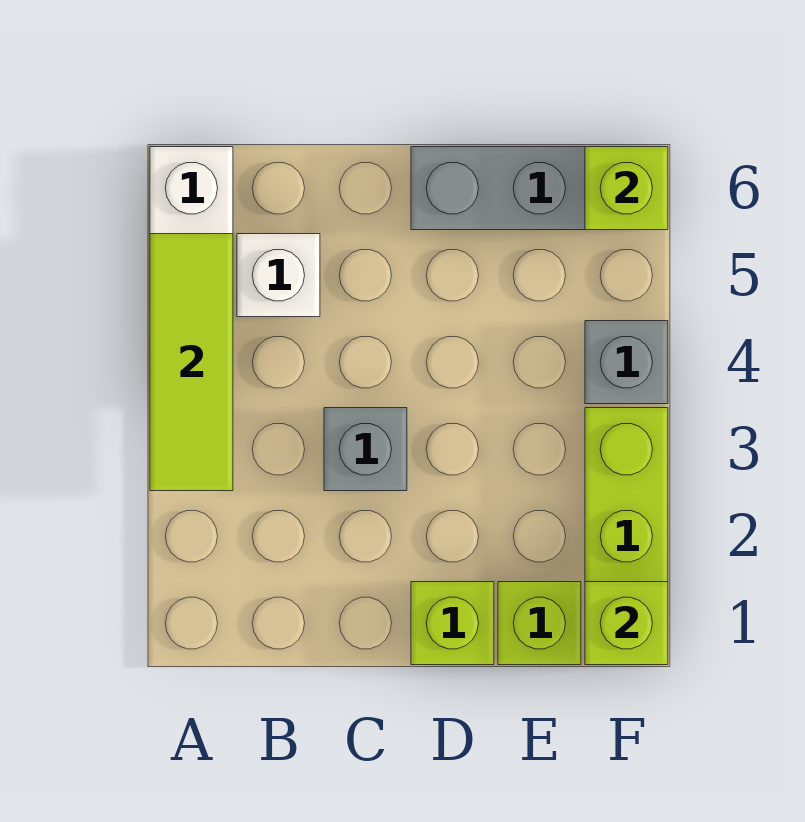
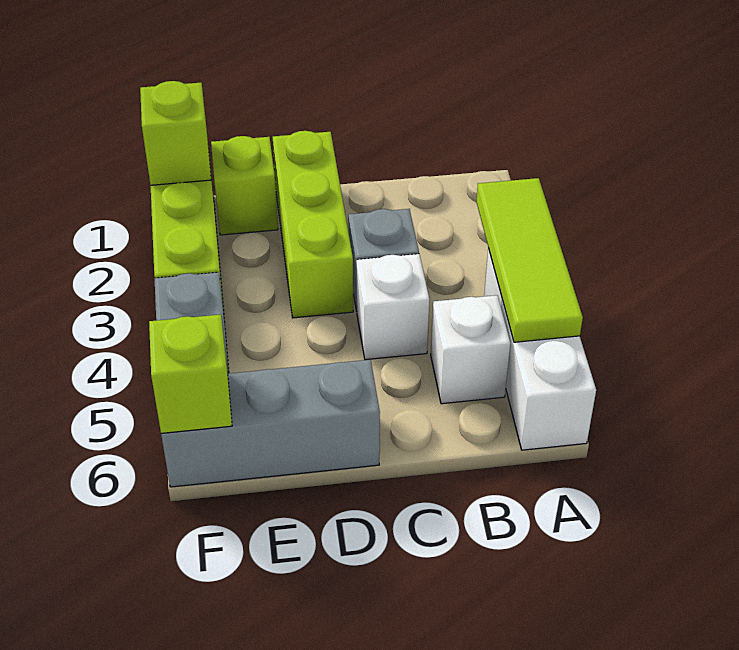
none -> white 1x1 brick [356,254,429,360]
lime 1x1 brick [411,582,494,665] -> lime 1x3 brick [273,131,353,318]

